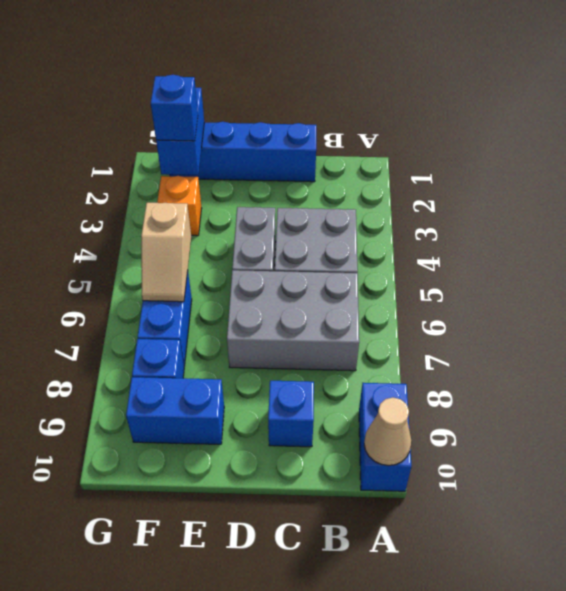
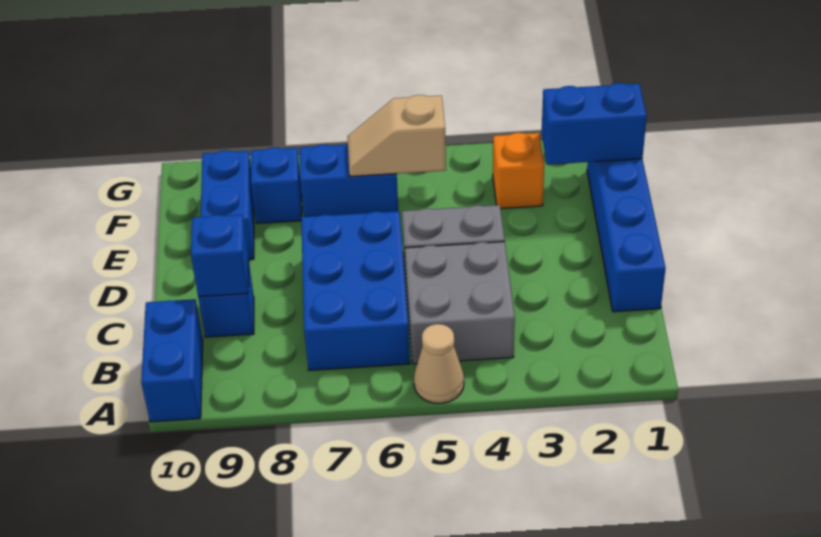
blue 1x2 brick [359,383,411,491] -> blue 1x2 brick turned to [141,299,203,422]
tan 1x1 cone [364,398,411,466] -> tan 1x1 cone moved to [414,324,464,403]
grey 2x3 brick [227,270,359,371] -> blue 2x3 brick [301,211,410,370]
blue 1x1 brick [151,75,198,141] -> blue 1x1 brick moved to [191,215,248,297]

